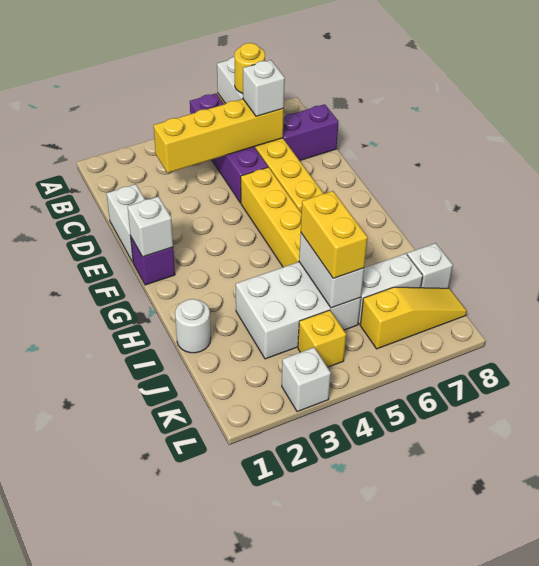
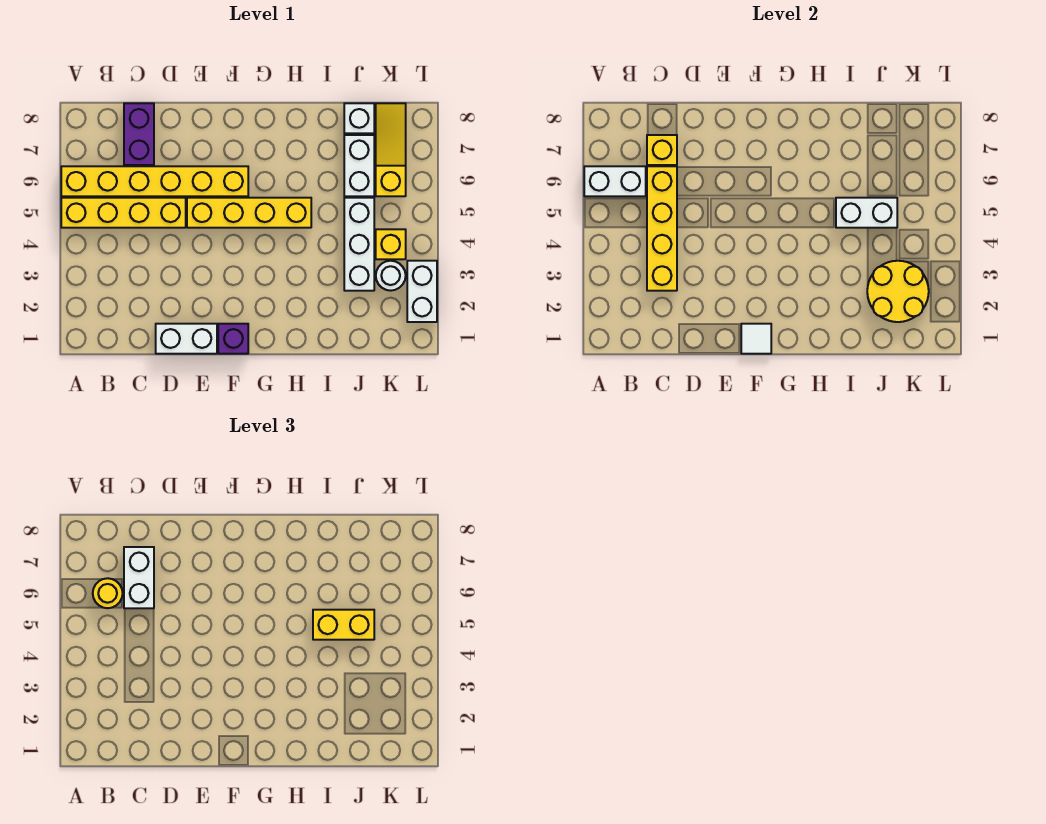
purple 1x4 brick [190,93,268,203] -> yellow 1x4 brick [61,198,186,228]
white 1x1 brick [243,60,285,116] -> white 1x2 brick [124,547,154,608]
none -> yellow 1x1 brick [647,135,677,165]
white 1x1 brick [128,197,173,257] -> white 1x1 tile [741,324,771,354]
white 1x1 round brick [175,299,211,353] -> white 1x1 round brick moved to [376,261,406,291]
white 2x3 brick [236,262,361,359] -> white 1x3 brick [344,198,374,291]
none -> yellow 2x2 round brick [867,261,929,322]
white 1x1 brick [282,348,331,412] -> white 1x2 brick [407,261,437,322]

